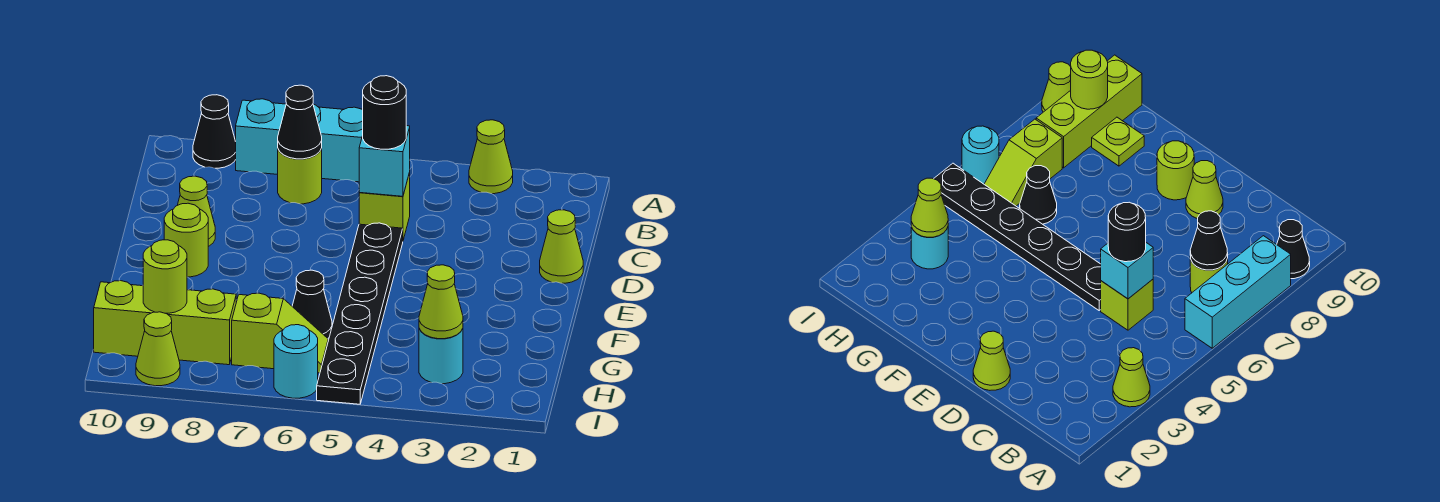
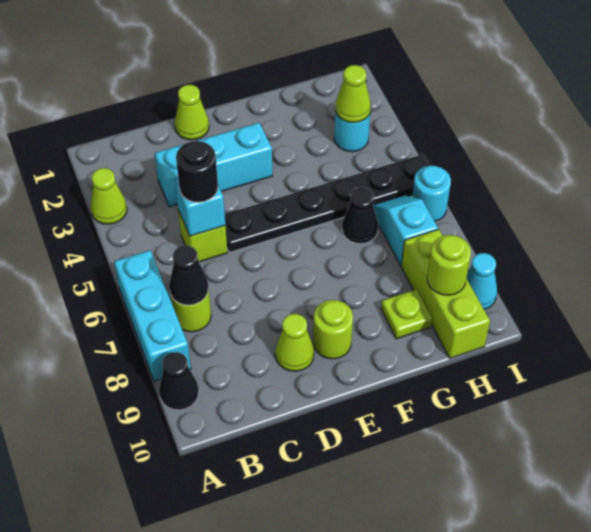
none -> cyan 1x3 brick [155,123,272,207]
lime 1x2 slope [232,293,328,373] -> cyan 1x2 slope [373,195,438,266]
lime 1x1 cone [136,312,180,386] -> cyan 1x1 cone [466,253,497,309]

